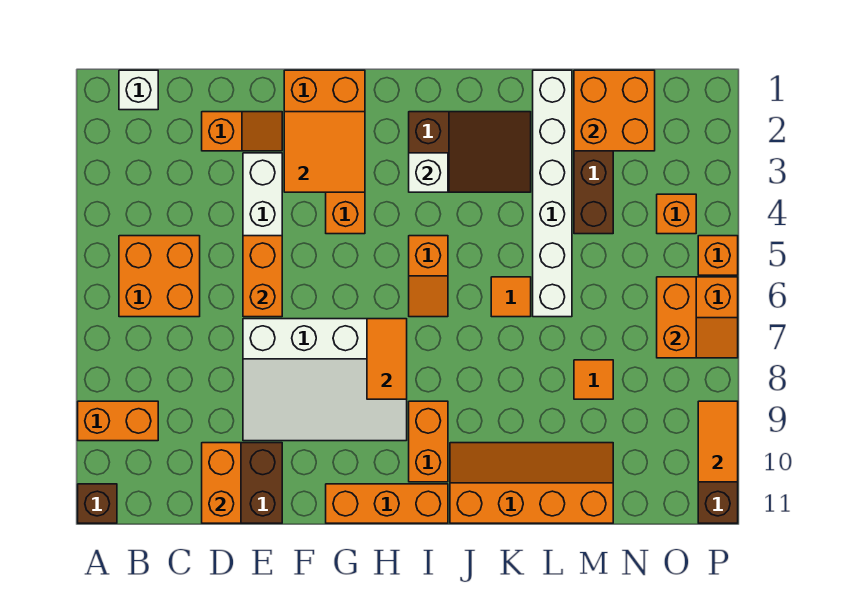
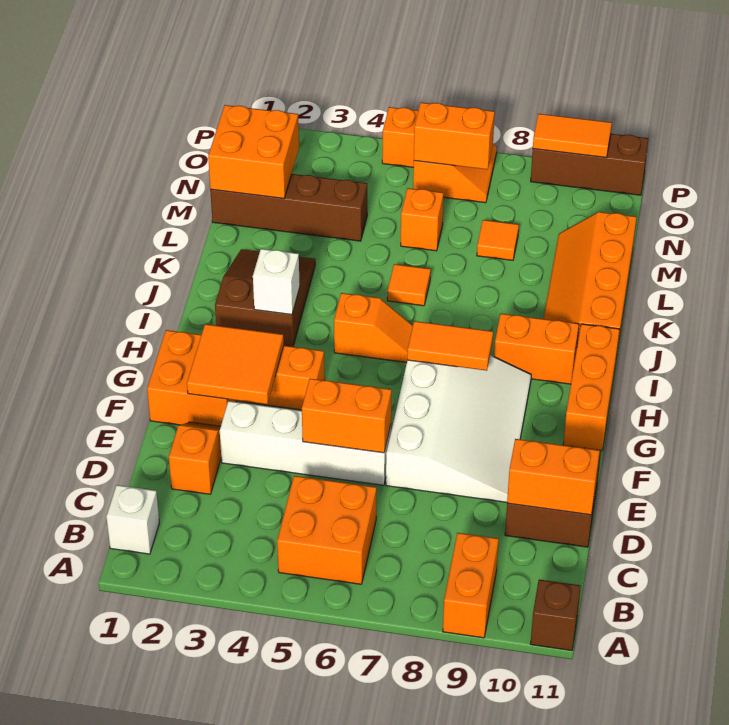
white 1x6 brick [533,70,572,317] -> none
orange 1x1 brick [657,194,696,234] -> orange 1x1 brick moved to [401,188,444,251]

